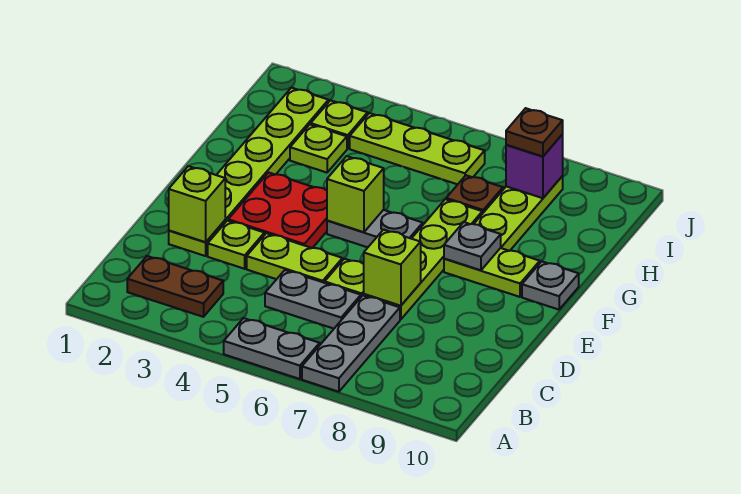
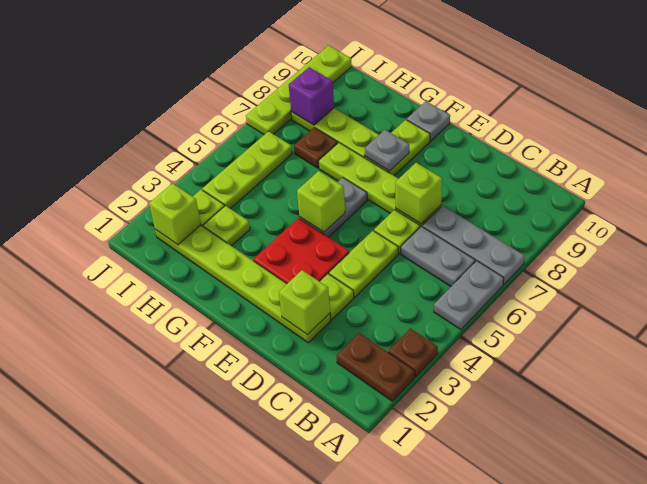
brown 1x2 plate [127,256,223,317] -> brown 1x2 plate turned to [337,333,415,401]
grey 1x2 plate [265,270,361,329] -> grey 1x2 plate turned to [401,226,475,286]
none -> lime 1x1 brick [149,183,201,245]
brown 1x1 plate [506,108,563,156] -> brown 1x1 plate moved to [388,328,438,377]
none -> lime 1x4 plate [246,45,352,135]

